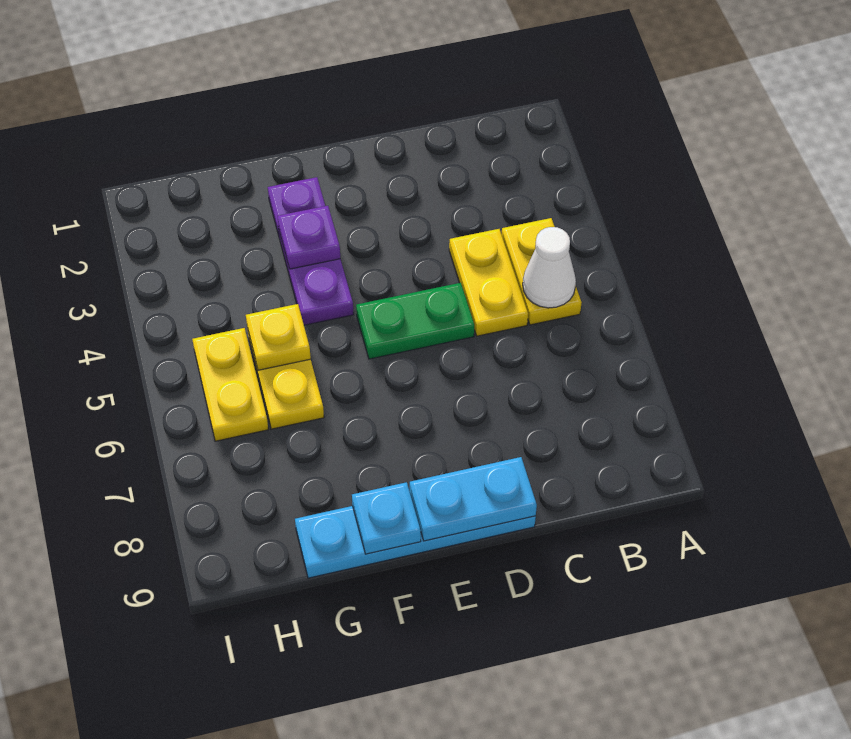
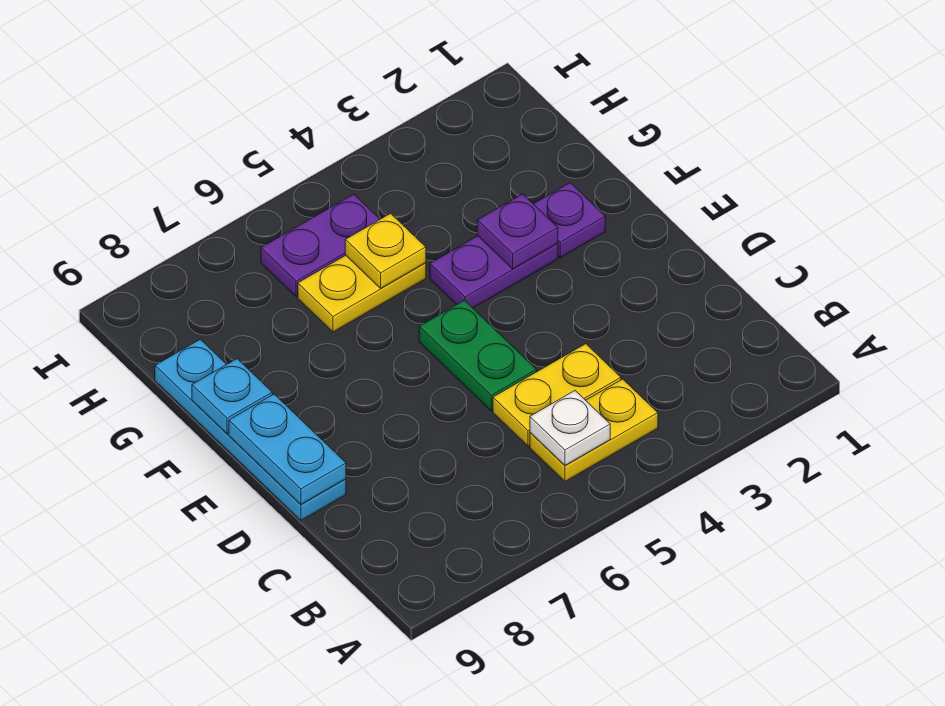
white 1x1 cone [523,227,576,308] -> white 1x1 plate [530,391,610,465]
yellow 1x2 plate [192,328,268,441] -> purple 1x2 plate [261,194,380,297]

